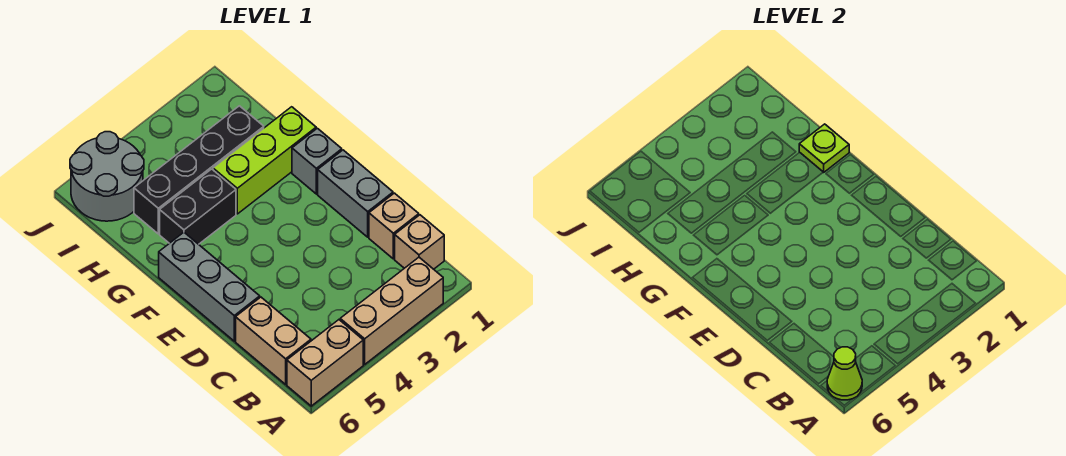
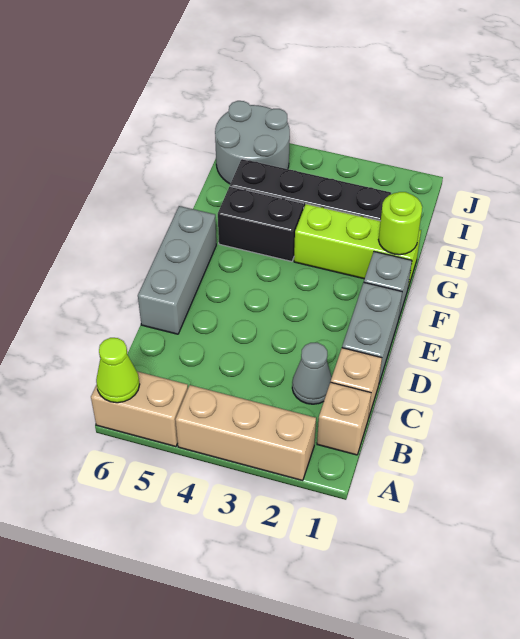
tan 1x2 brick [236,297,311,384] -> none
none -> grey 1x1 cone [292,343,332,404]
lime 1x1 plate [799,124,849,172] -> lime 1x1 round brick [378,192,422,255]

